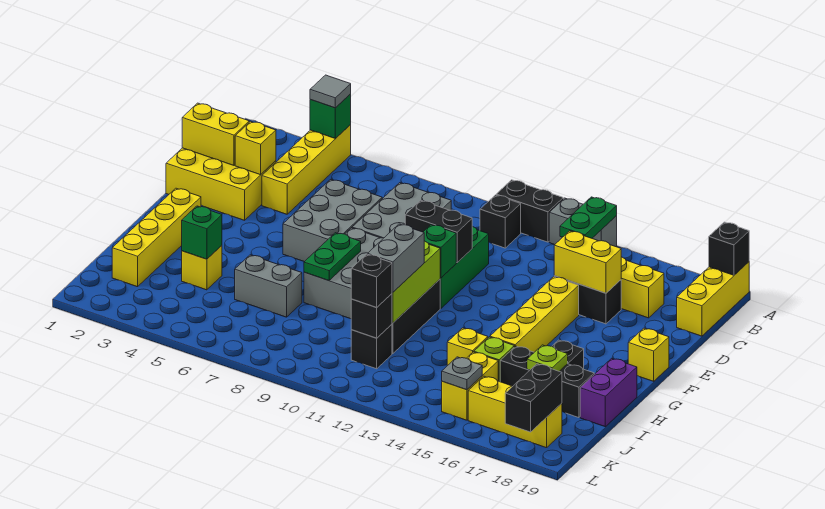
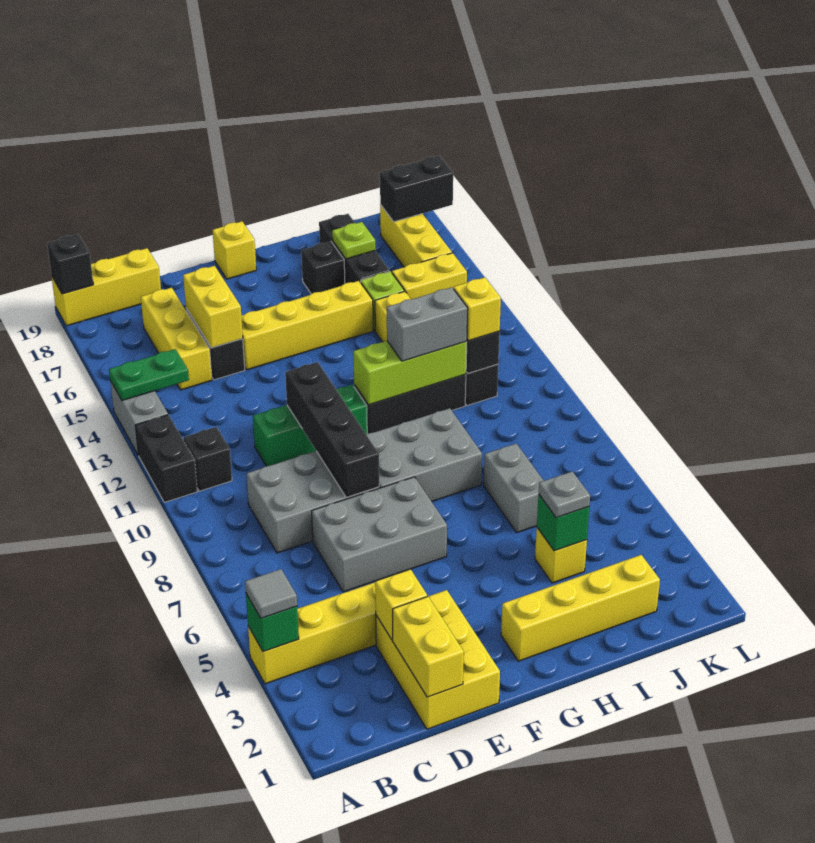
black 1x2 brick [405,200,472,263] -> black 1x4 brick [285,362,379,497]
green 1x1 brick [424,225,456,278] -> none
green 1x2 plate [304,233,361,281] -> none
purple 1x2 brick [580,358,637,427] -> none
black 1x1 brick [351,254,392,307] -> yellow 1x1 brick [454,277,501,341]
grey 1x1 plate [442,357,482,390] -> grey 1x1 plate moved to [539,471,590,518]

